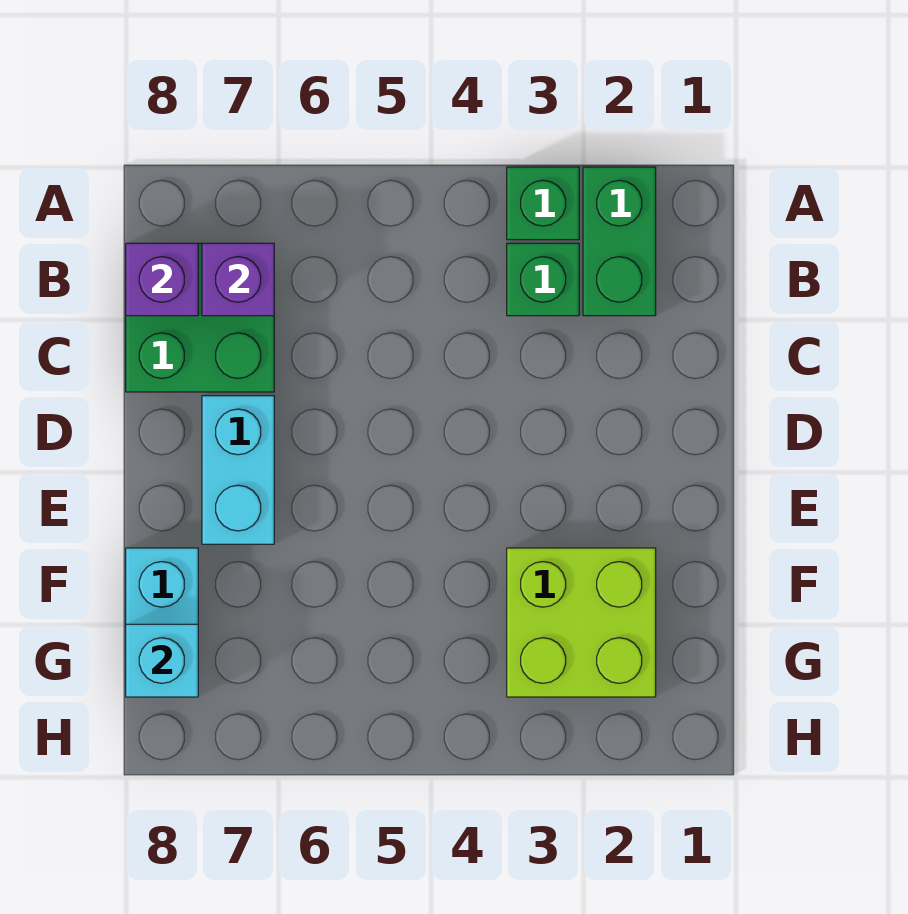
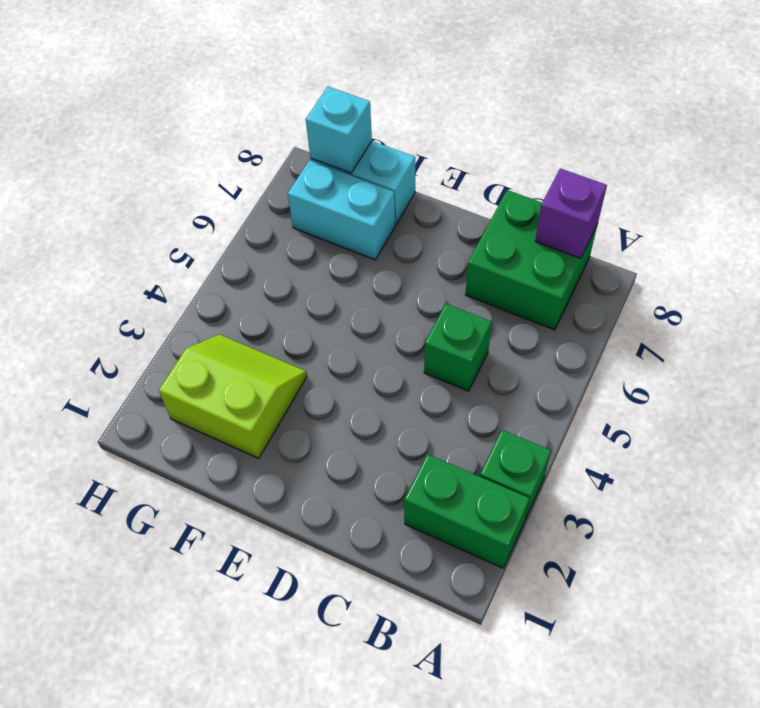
green 1x1 brick [507,243,579,316] -> green 1x1 brick moved to [424,304,492,391]
purple 1x1 brick [202,243,274,316] -> none
cyan 1x2 brick [202,396,274,544] -> cyan 1x2 brick moved to [288,160,395,260]
lime 2x2 brick [507,548,656,697] -> lime 2x2 slope [159,334,307,458]

